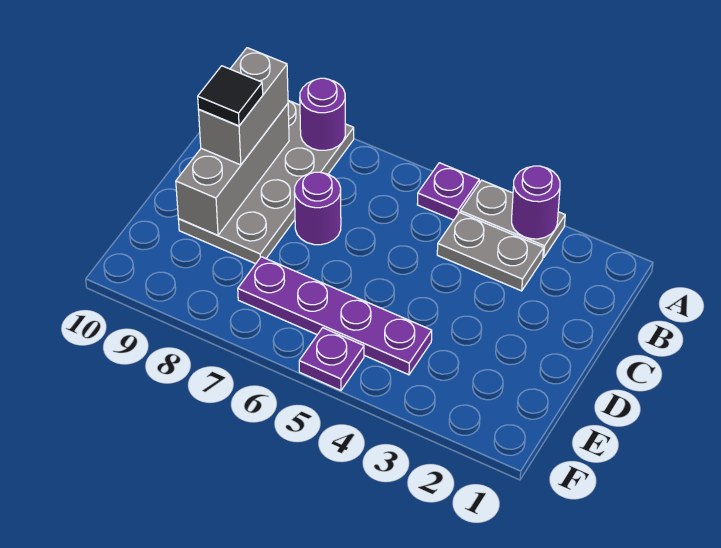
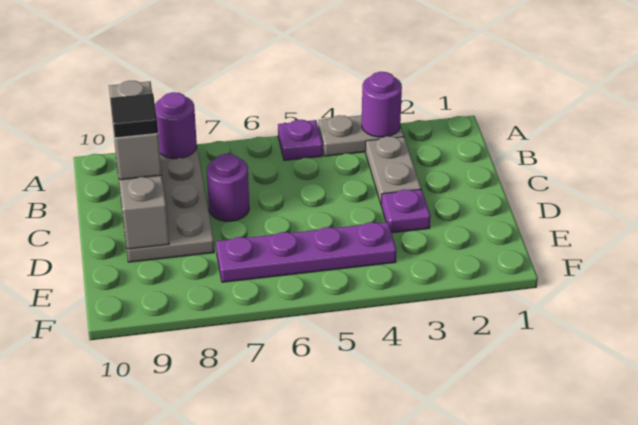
grey 1x2 plate [437,212,544,291] -> grey 1x2 plate turned to [365,136,421,204]
purple 1x1 plate [299,328,364,390] -> purple 1x1 plate moved to [381,189,430,233]

